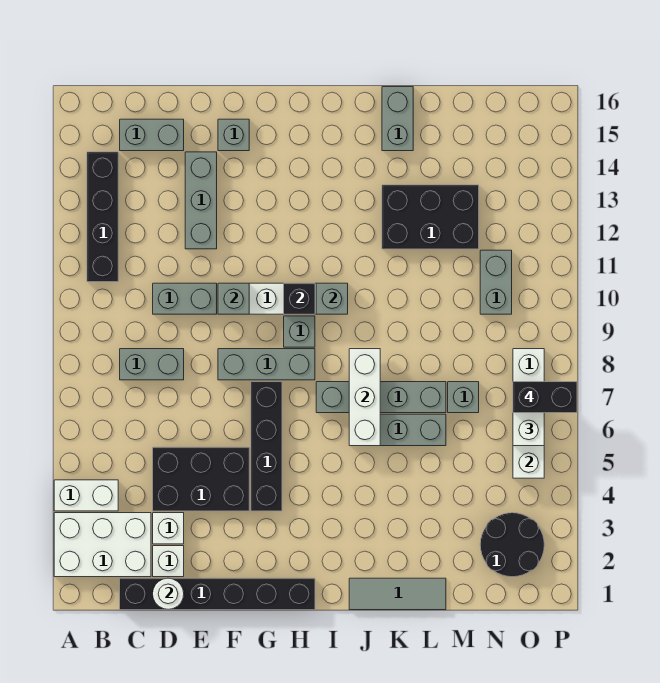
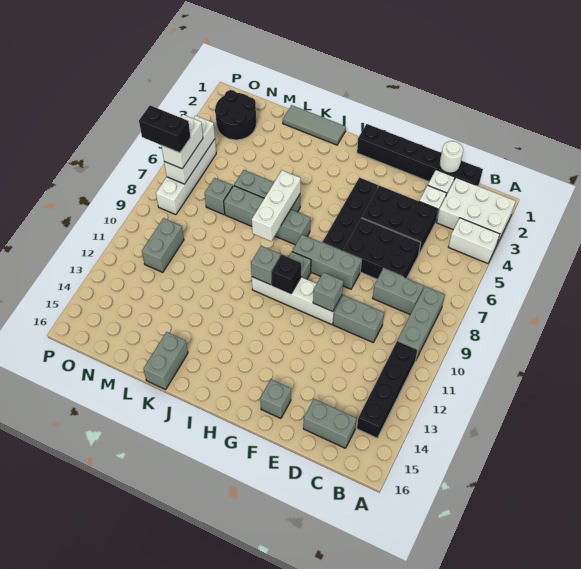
grey 1x3 brick [185,152,217,249] -> grey 1x3 brick moved to [398,286,445,359]
black 2x3 brick [382,185,479,249] -> black 2x3 brick moved to [342,218,421,279]

